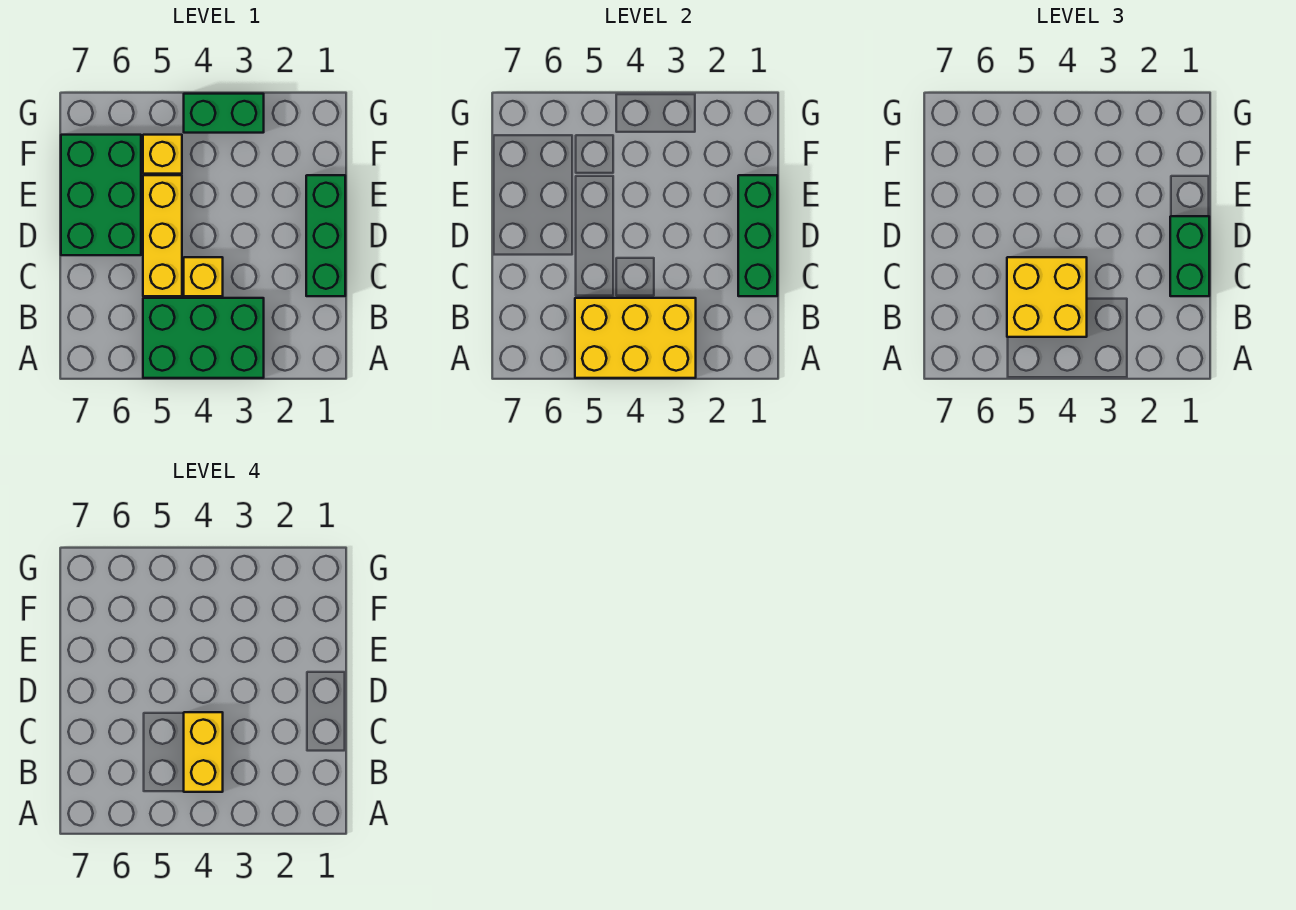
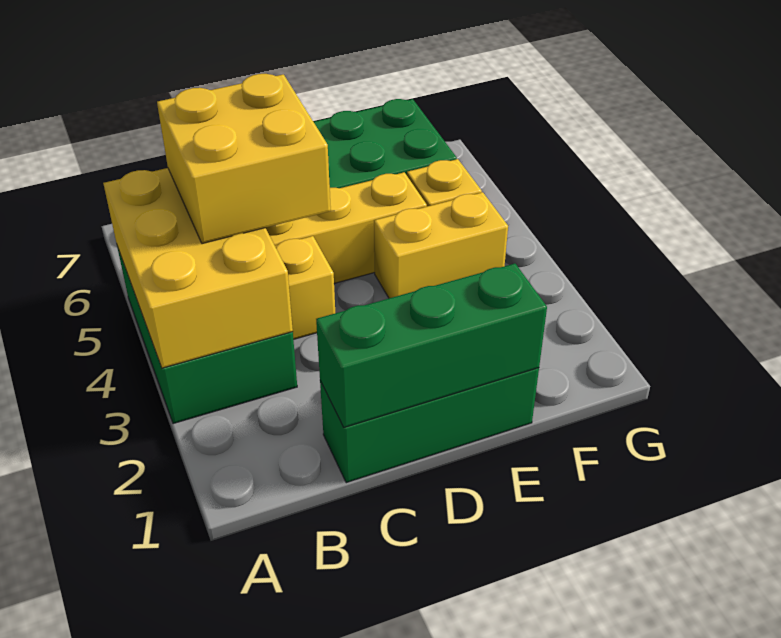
yellow 1x2 brick [184,712,223,792] -> yellow 1x2 brick moved to [374,192,508,298]
green 1x2 brick [1170,216,1209,296] -> none
green 1x2 brick [184,94,264,133] -> none

